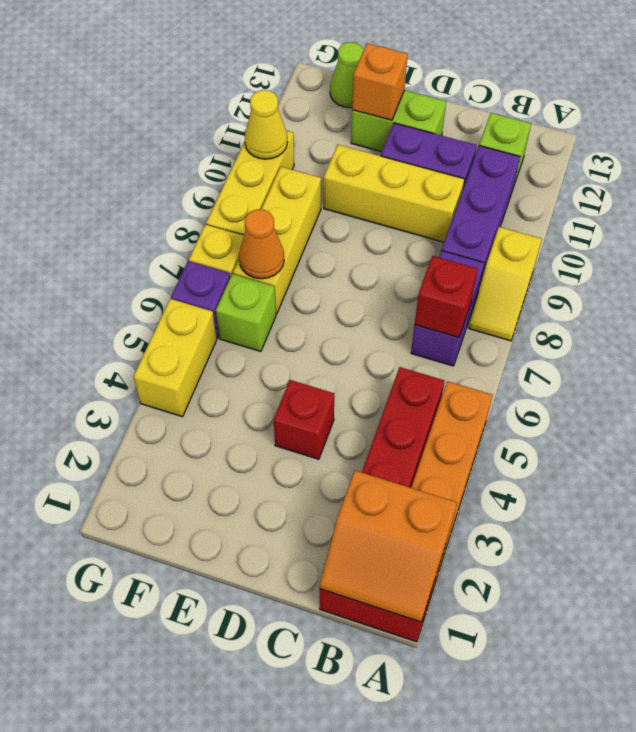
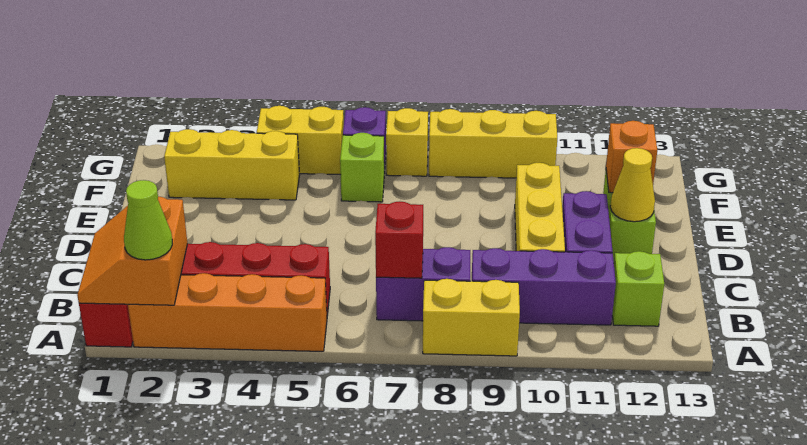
yellow 1x2 slope [469,227,542,341] -> yellow 1x2 brick [423,279,520,356]
red 1x1 brick [273,380,334,459] -> none
yellow 1x3 brick [233,167,321,314] -> yellow 1x3 brick moved to [164,129,300,200]
orange 1x1 cone [239,209,284,279] -> none
lime 1x1 cone [330,42,364,108] -> lime 1x1 cone moved to [124,180,172,260]
yellow 1x1 cone [245,90,288,159] -> yellow 1x1 cone moved to [610,148,655,222]

